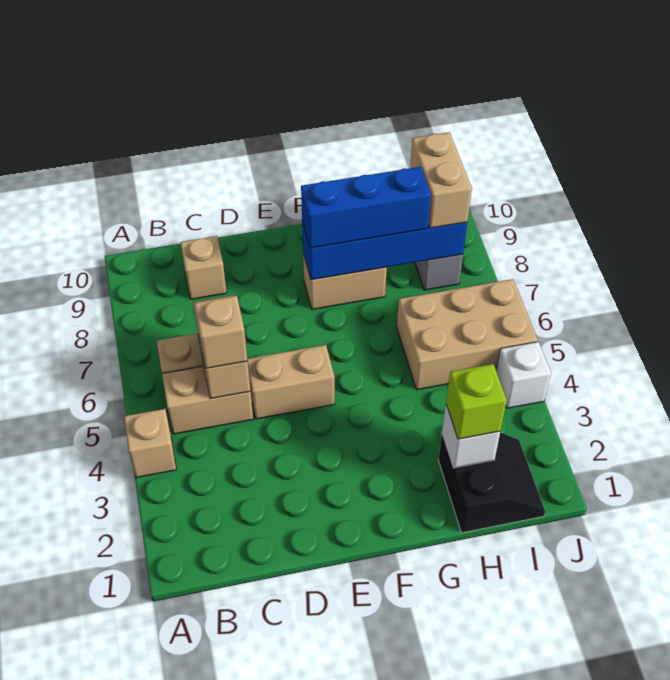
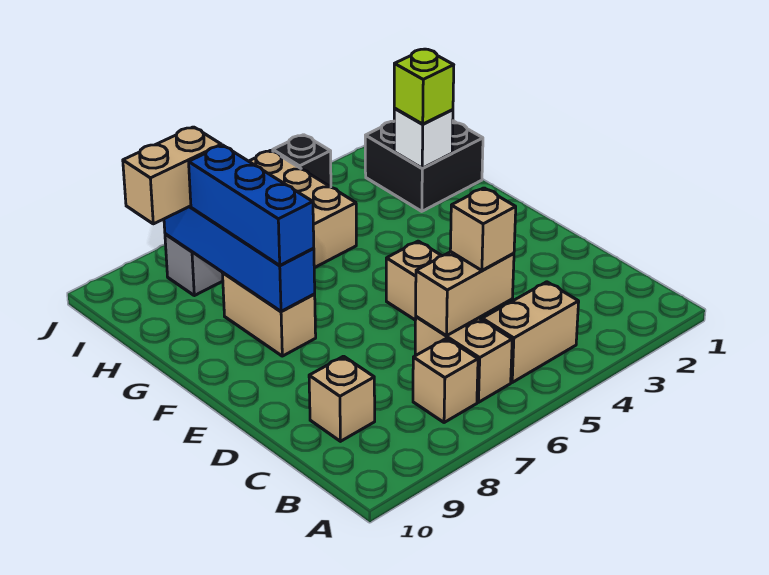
tan 1x1 brick [124,409,176,478] -> tan 1x1 brick moved to [413,338,478,423]
tan 1x2 brick [162,366,253,434] -> tan 1x2 brick turned to [482,282,579,382]
black 2x2 slope [438,432,545,533] -> black 2x2 brick [365,121,483,211]
white 1x1 brick [496,342,551,408] -> black 1x1 brick [273,135,331,187]

